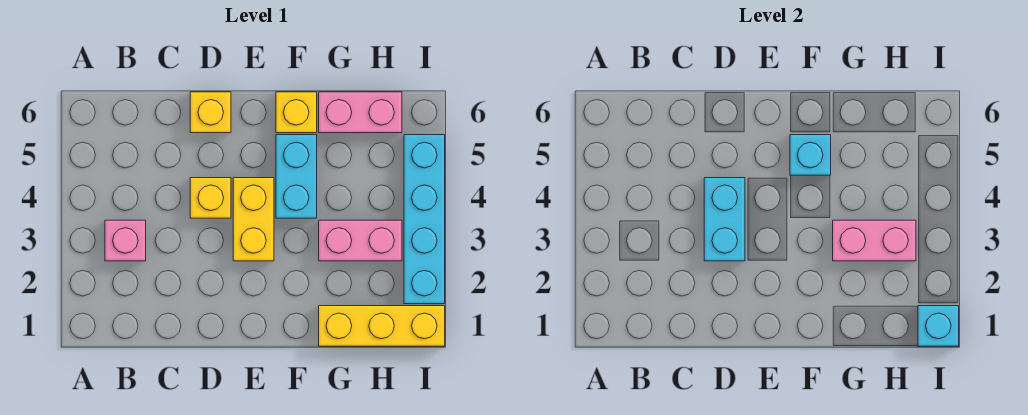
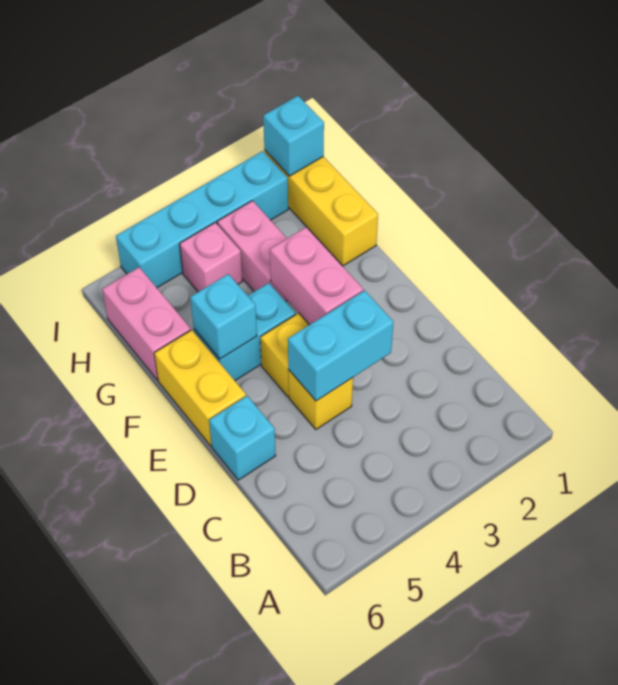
pink 1x1 brick [105,220,146,261] -> pink 1x1 brick moved to [180,222,242,292]
yellow 1x1 brick [190,92,231,133] -> cyan 1x1 brick [209,396,276,480]
yellow 1x1 brick [276,92,317,133] -> yellow 1x2 brick [154,330,246,446]
pink 1x2 brick [833,220,916,261] -> pink 1x2 brick moved to [270,227,363,325]

